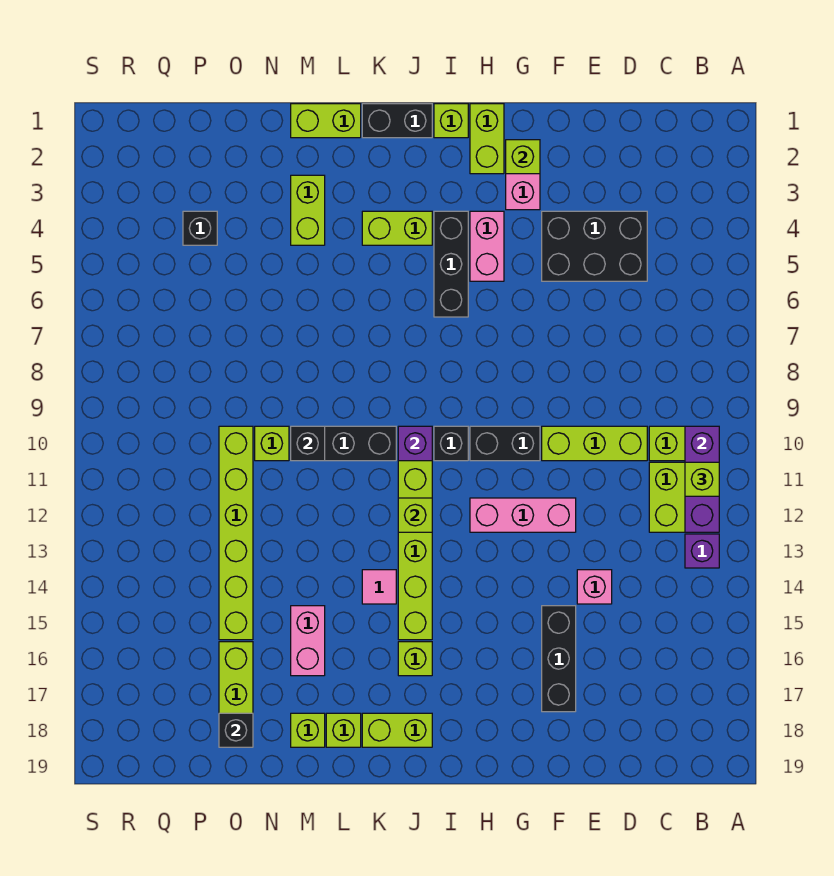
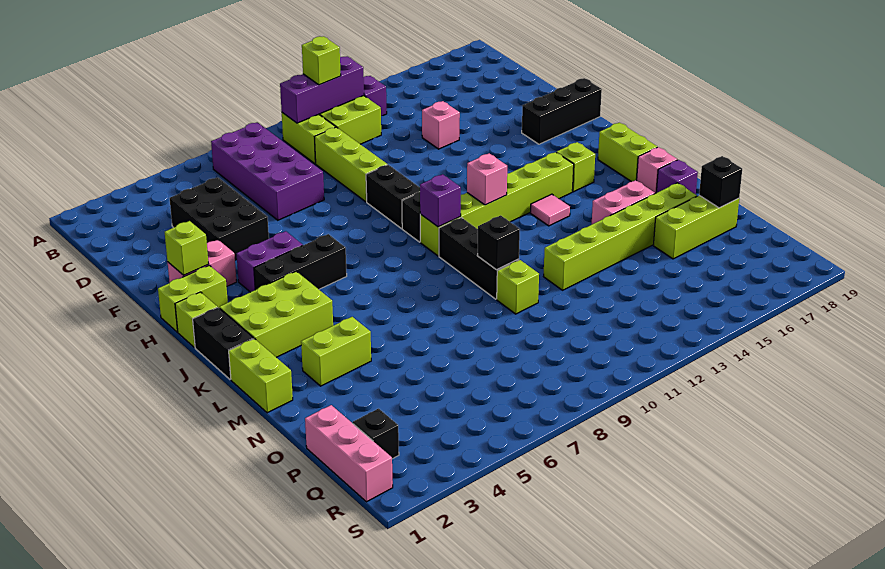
none -> purple 2x4 brick [211,122,324,220]
pink 1x3 brick [470,498,576,532] -> pink 1x3 brick moved to [305,405,393,502]
black 1x3 brick [542,606,576,712] -> black 1x3 brick moved to [522,78,602,144]
pink 1x2 brick [470,211,504,281] -> purple 1x2 brick [237,231,303,292]
lime 1x2 brick [362,211,432,245] -> lime 2x3 brick [219,271,333,357]
lime 1x1 brick [398,498,432,532] -> pink 1x1 brick [467,153,507,205]
lime 1x1 brick [326,713,361,747] -> pink 1x1 brick [637,147,677,193]
lime 1x1 brick [291,713,325,747] -> purple 1x1 brick [656,160,698,194]
lime 1x6 brick [219,426,253,640] -> lime 1x6 brick moved to [544,183,697,290]
black 1x1 brick [183,211,217,245] -> black 1x1 brick moved to [353,409,399,459]

